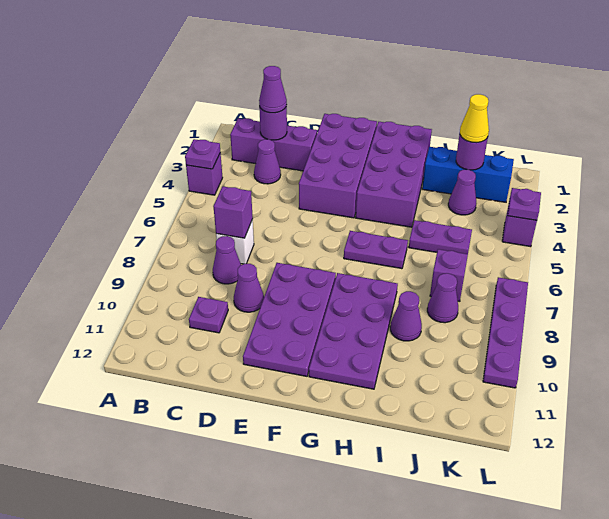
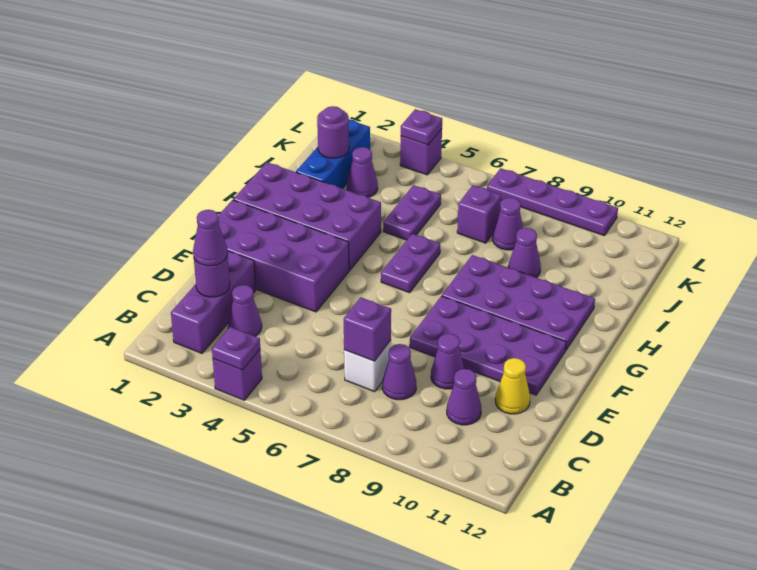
purple 1x1 plate [189,297,228,333] -> purple 1x1 cone [447,368,481,425]
yellow 1x1 cone [460,94,489,143] -> yellow 1x1 cone moved to [495,358,530,414]

